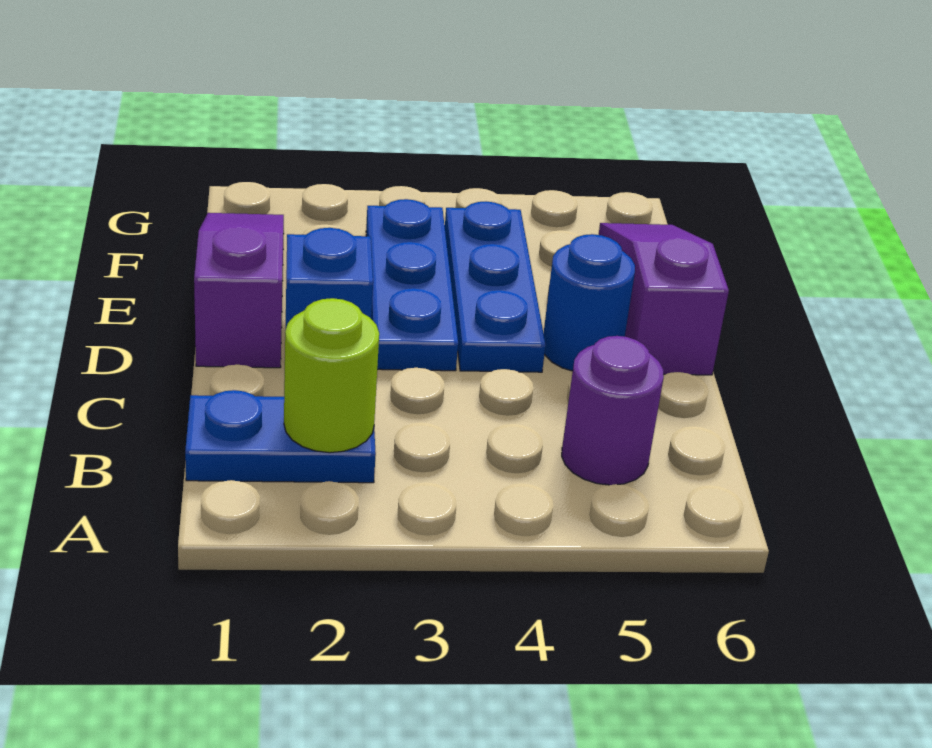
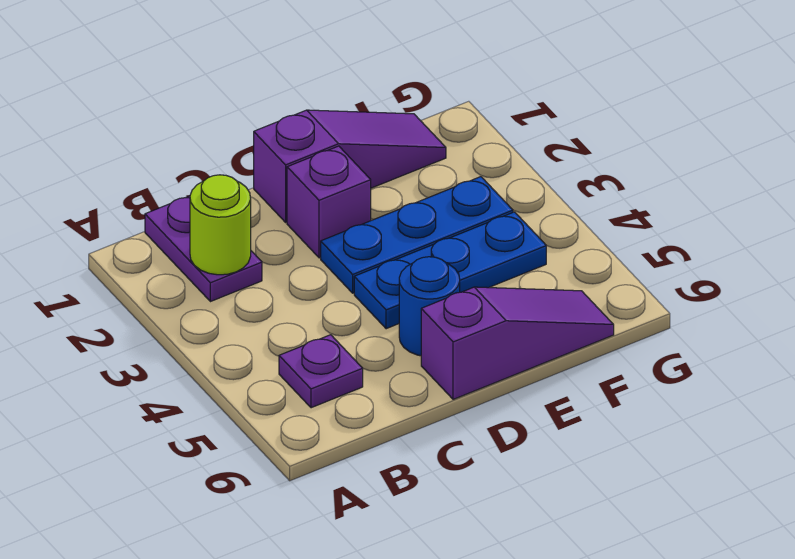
blue 1x2 plate [185,390,376,483] -> purple 1x2 plate [145,196,262,302]
purple 1x1 round brick [562,336,664,485] -> purple 1x1 plate [279,335,363,408]
blue 1x1 brick [286,228,373,327] -> purple 1x1 brick [287,146,371,258]

